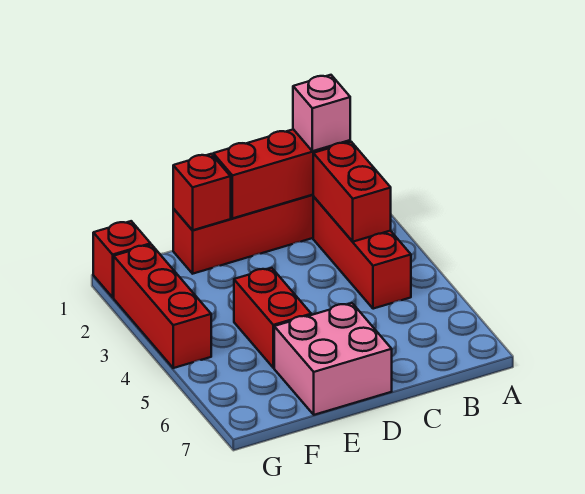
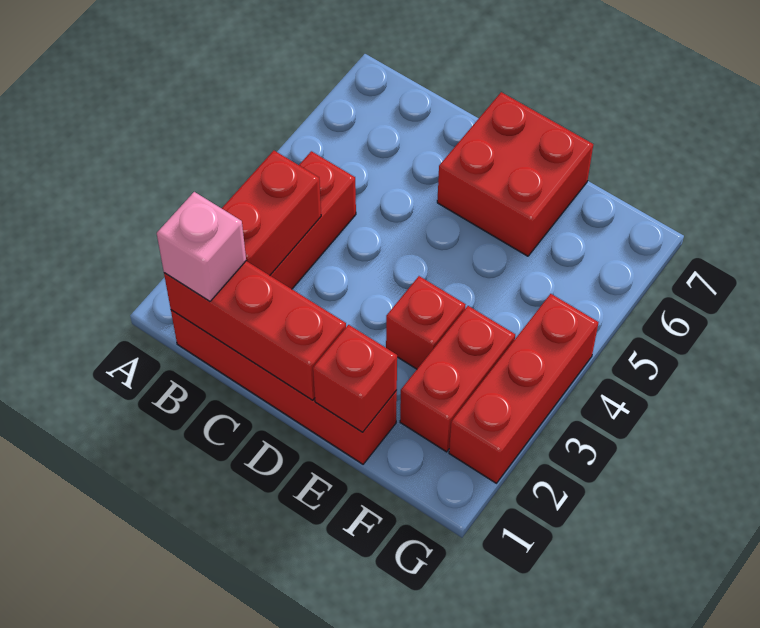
pink 2x2 brick [274,303,392,415] -> red 2x2 brick [437,92,593,256]
red 1x2 brick [234,268,311,368] -> red 1x2 brick moved to [400,306,515,452]
red 1x1 brick [93,221,151,297] -> red 1x1 brick moved to [386,276,466,369]

